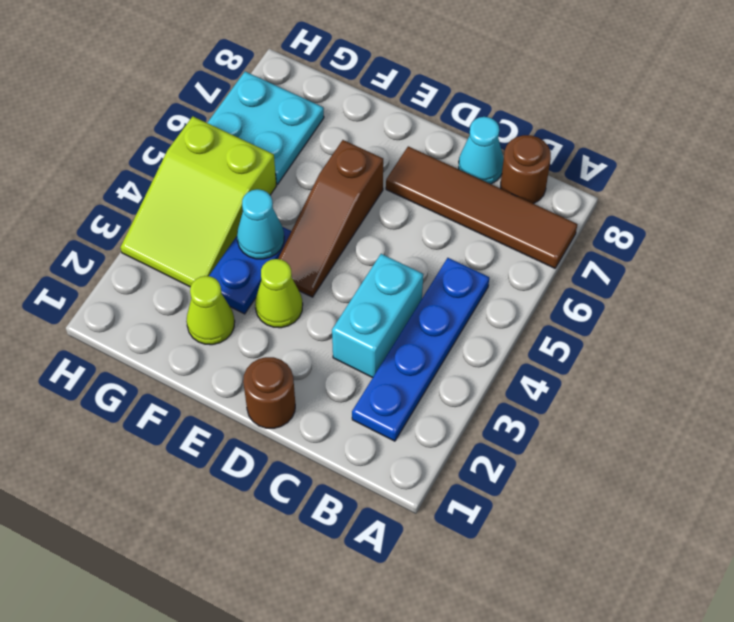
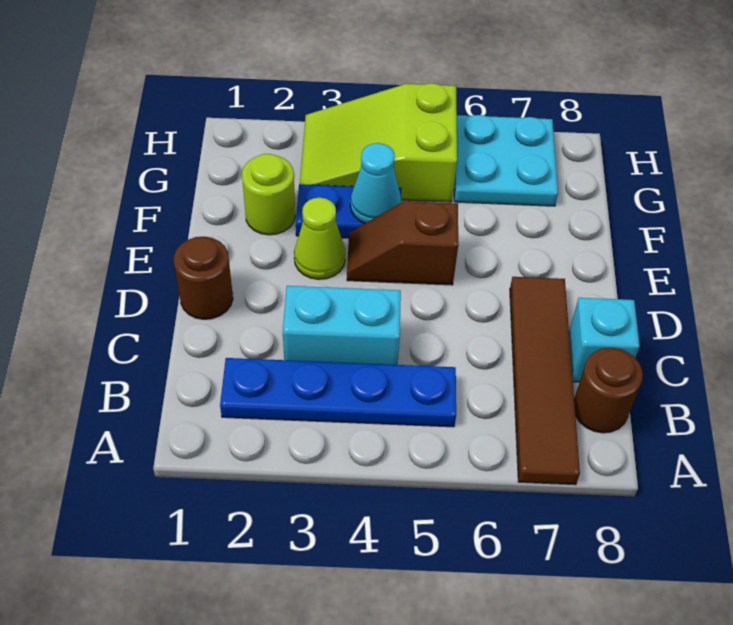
cyan 1x1 cone [459,117,504,184] -> cyan 1x1 brick [569,298,640,382]
brown 1x3 slope [278,140,383,297] -> brown 1x2 slope [347,201,458,285]
lime 1x1 cone [186,276,235,345] -> lime 1x1 round brick [242,154,295,235]

